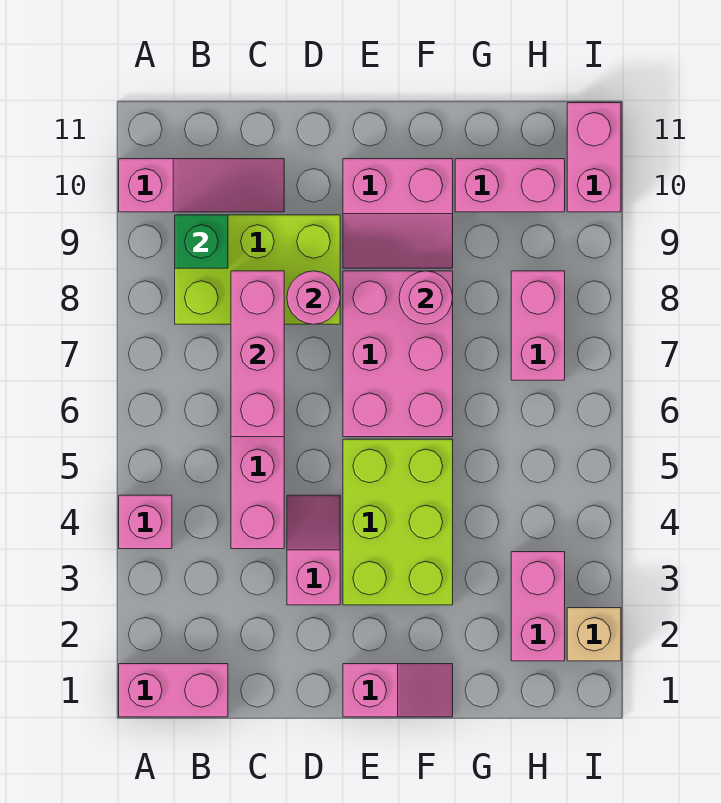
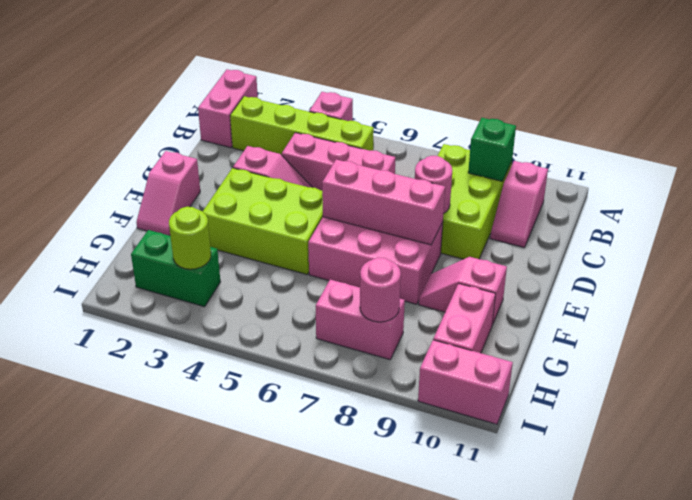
pink 1x3 slope [119,159,284,212] -> pink 1x2 slope [490,161,548,247]
none -> lime 1x4 brick [230,96,374,155]
pink 1x3 brick [231,271,284,437] -> pink 1x3 brick moved to [322,160,445,245]
pink 2x2 slope [343,159,453,268] -> pink 1x2 slope [419,257,507,325]
pink 1x1 round brick [399,271,453,324] -> pink 1x1 round brick moved to [360,258,401,322]
pink 1x2 brick [511,552,565,661] -> green 1x2 brick [131,230,220,307]
none -> lime 1x1 round brick [169,207,211,269]
tan 1x1 brick [567,608,621,661] -> none

